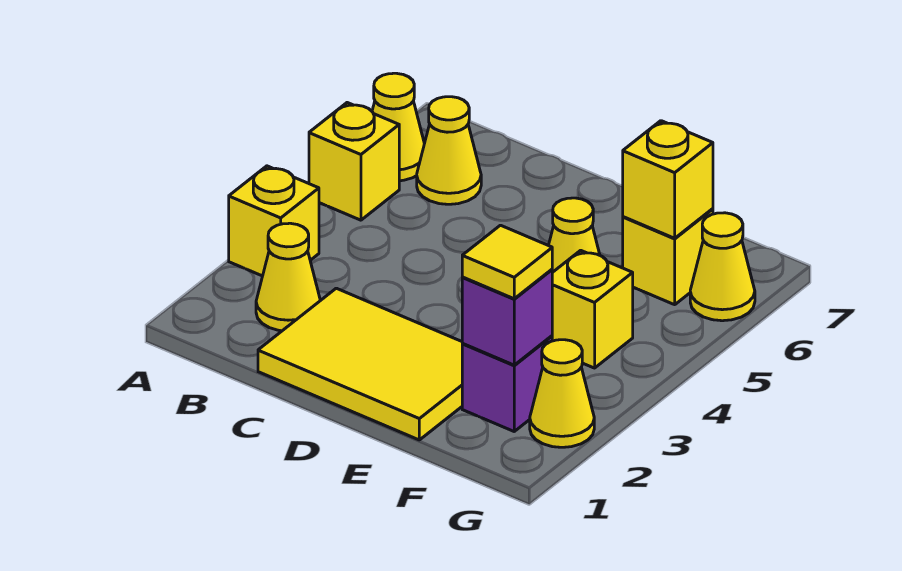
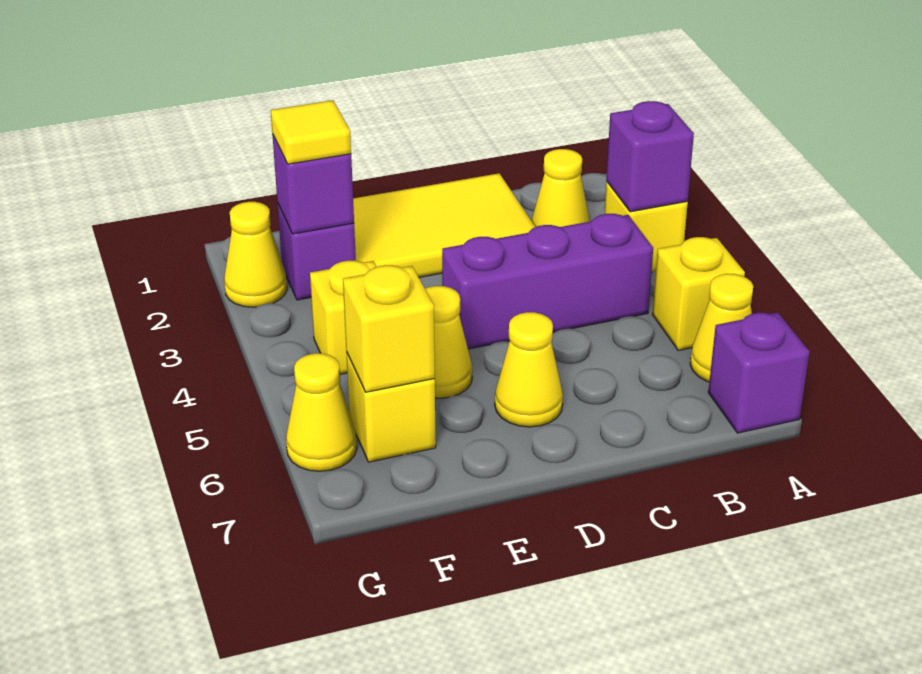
none -> purple 1x1 brick [606,101,694,212]
none -> purple 1x1 brick [708,312,810,433]
none -> purple 1x3 brick [442,214,653,349]
yellow 1x1 cone [417,97,481,204] -> yellow 1x1 cone moved to [495,312,563,427]

